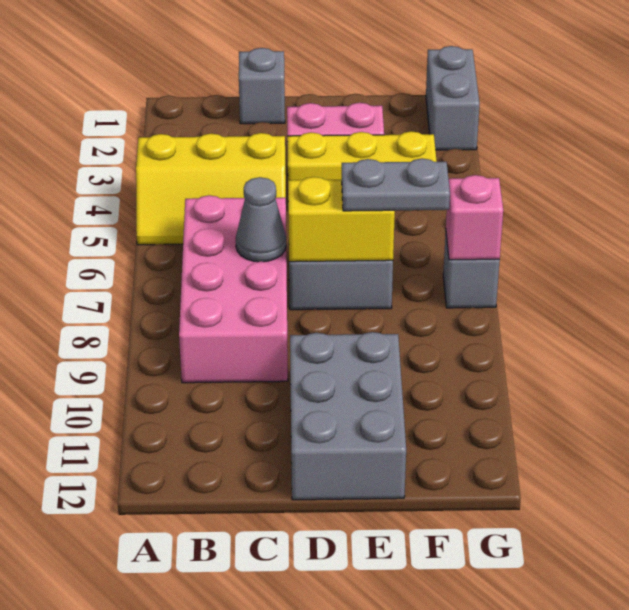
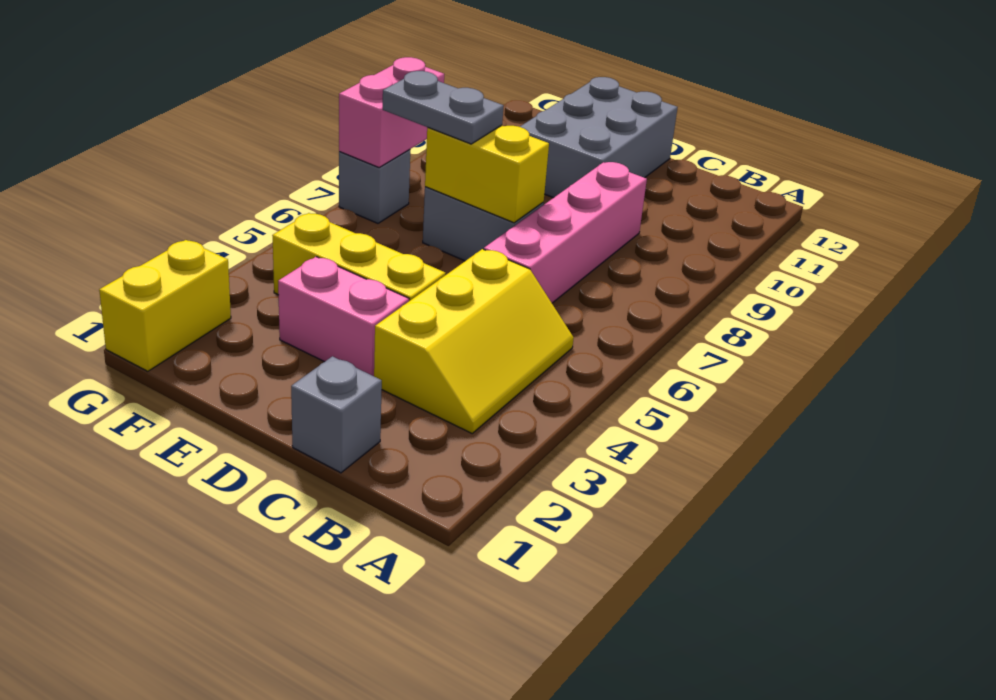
yellow 2x3 slope [136,133,286,245] -> yellow 2x3 slope turned to [374,249,574,433]
pink 2x4 brick [179,195,288,383] -> pink 1x4 brick [484,162,647,303]
grey 1x1 cone [236,177,286,262] -> none
grey 1x2 brick [426,46,480,150] -> yellow 1x2 brick [99,240,231,371]
pink 1x1 brick [446,175,503,260] -> pink 1x2 brick [339,57,444,167]

